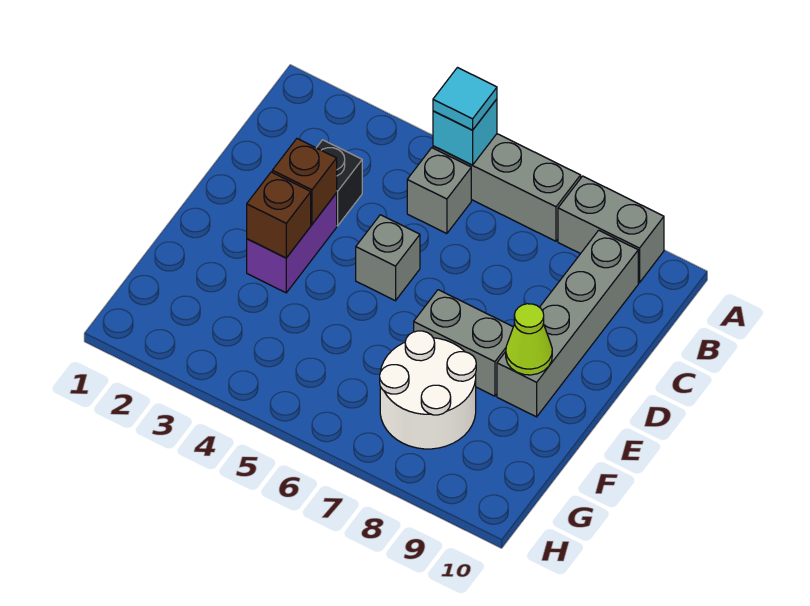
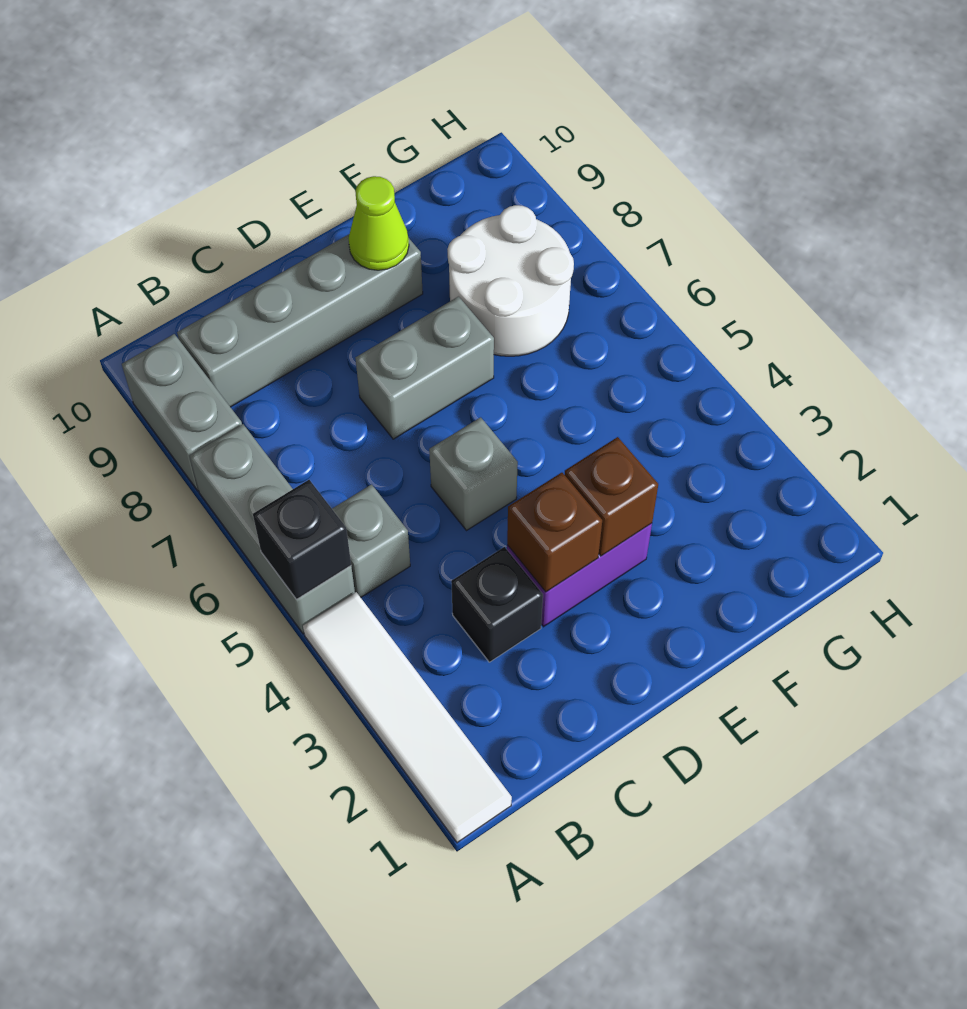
none -> white 1x4 tile [303,592,512,843]
cyan 1x1 brick [433,99,497,165] -> black 1x1 brick [253,480,351,600]
cyan 1x1 tile [433,68,497,130] -> none
grey 1x2 brick [414,290,513,396] -> grey 1x2 brick turned to [355,297,494,439]

